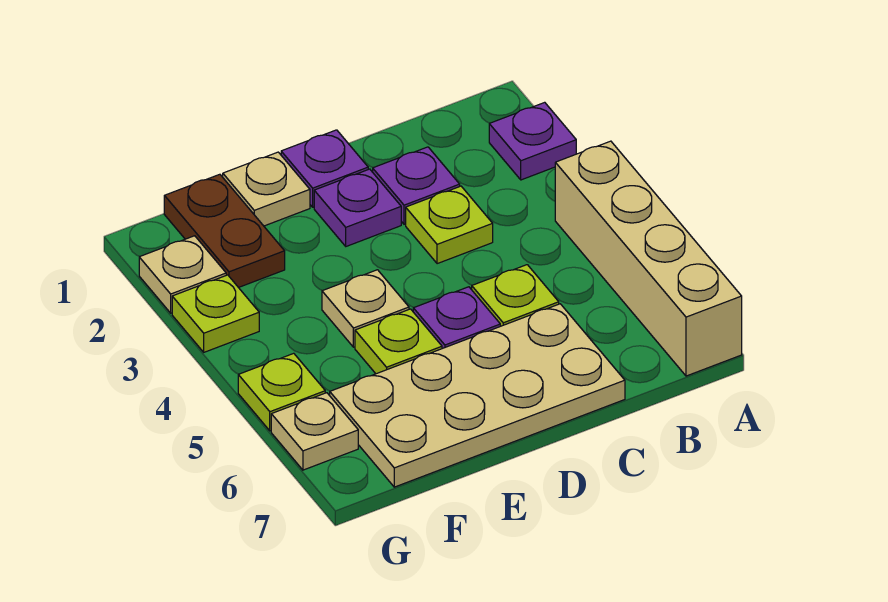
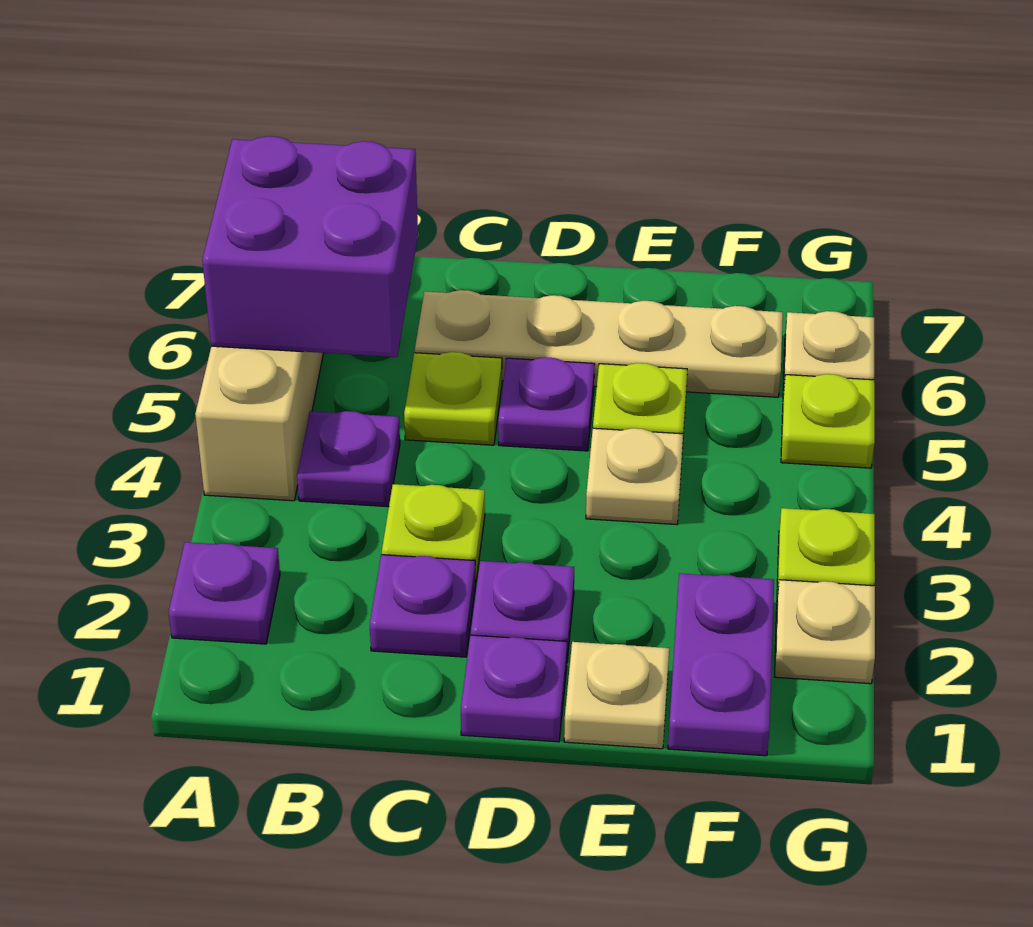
none -> purple 2x2 brick [202,136,418,357]
none -> purple 1x1 plate [297,411,400,507]
tan 2x4 plate [330,304,625,487] -> tan 1x4 plate [415,290,783,397]
brown 1x2 plate [164,174,285,288] -> purple 1x2 plate [668,573,774,756]

